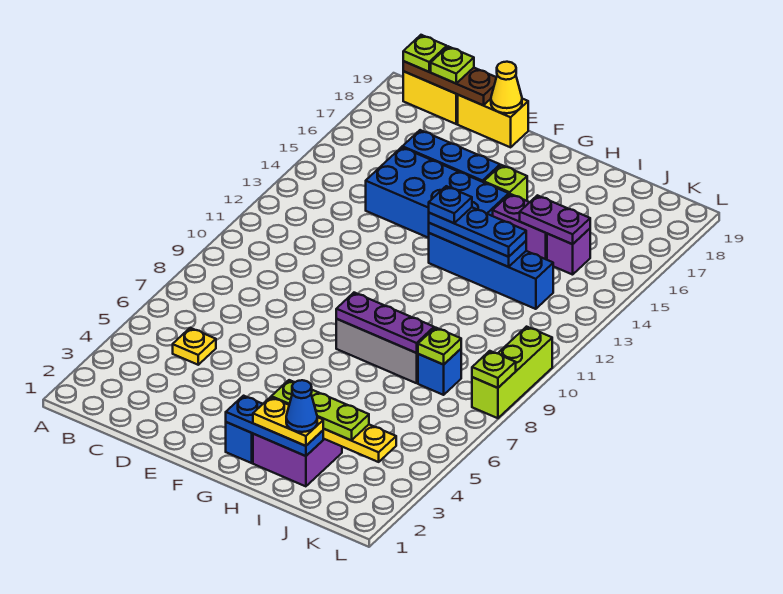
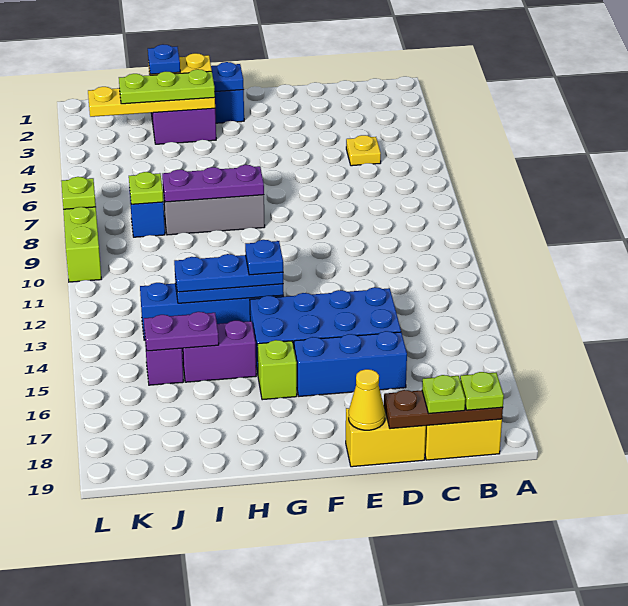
blue 1x1 cone [286,380,317,432] -> blue 1x1 plate [148,44,180,74]

